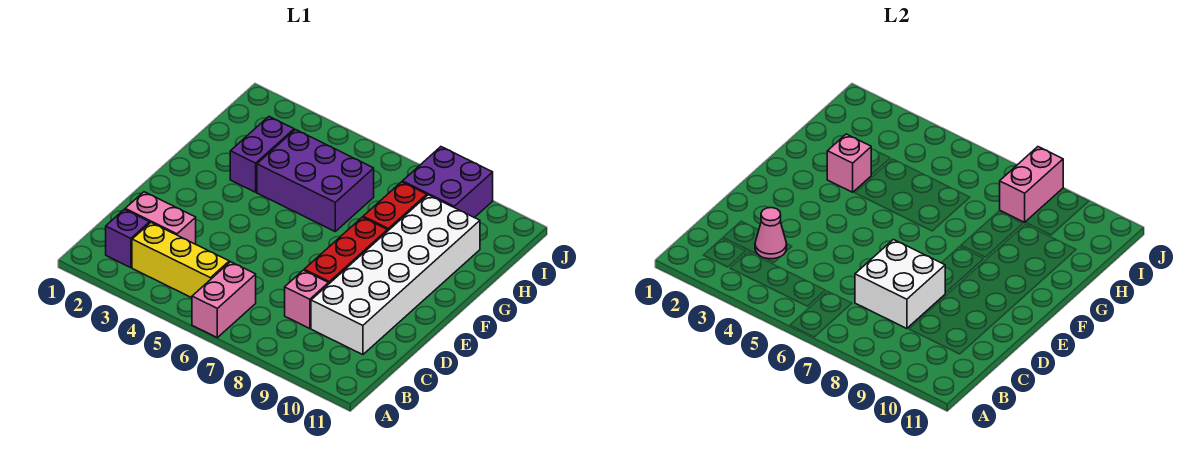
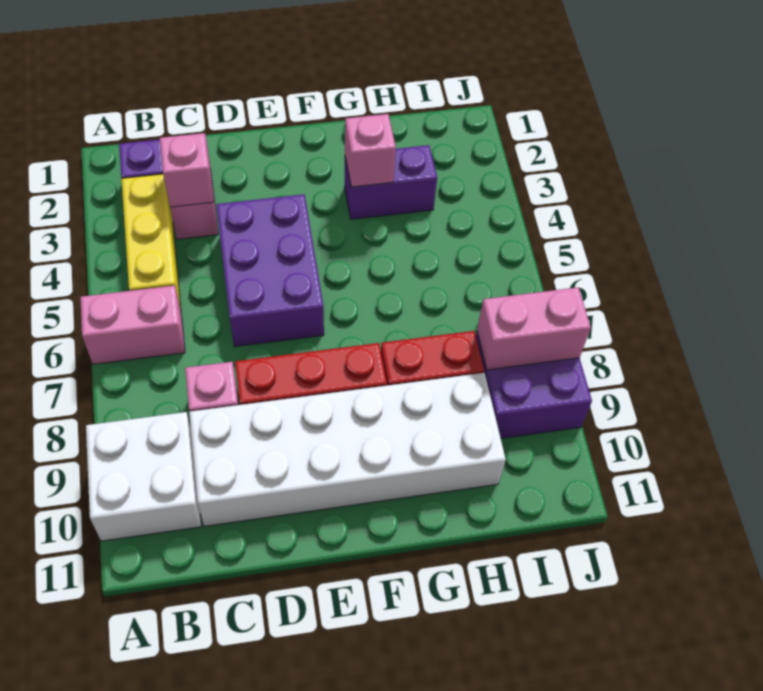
pink 1x1 cone [755,208,787,259] -> pink 1x1 brick [160,133,214,207]
white 2x2 brick [855,240,945,329] -> white 2x2 brick moved to [86,412,201,541]
purple 2x3 brick [257,130,374,231] -> purple 2x3 brick moved to [216,194,324,347]

